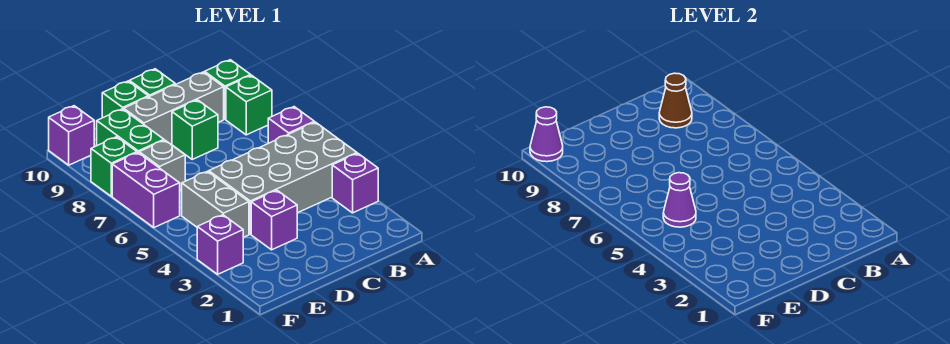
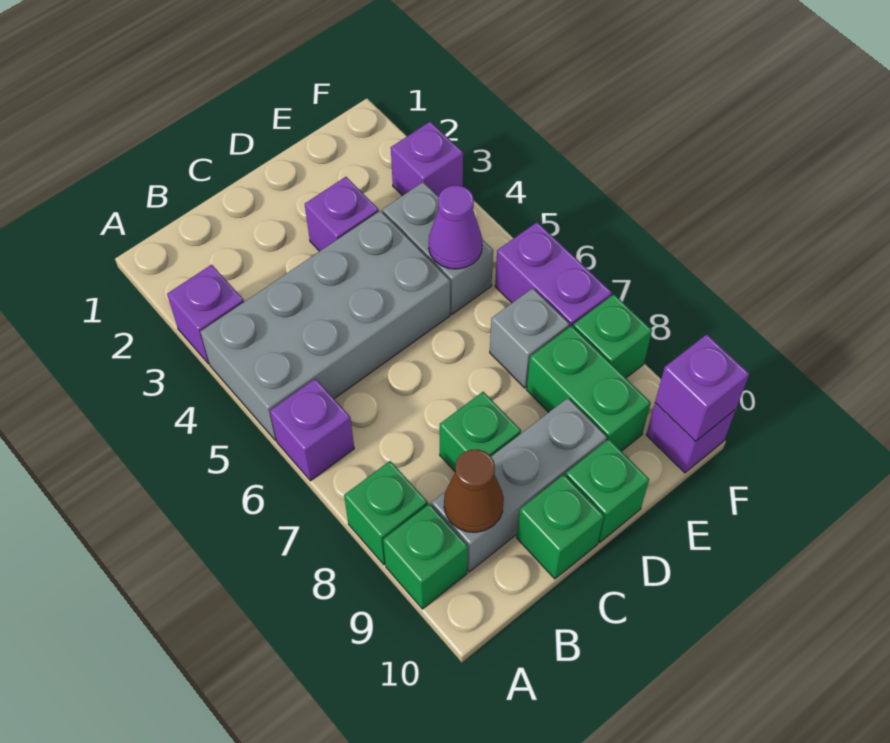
purple 1x1 cone [530,107,563,162] -> purple 1x1 brick [655,334,750,441]

